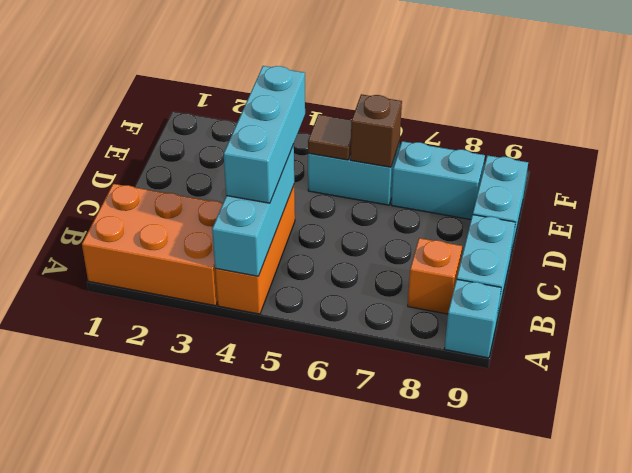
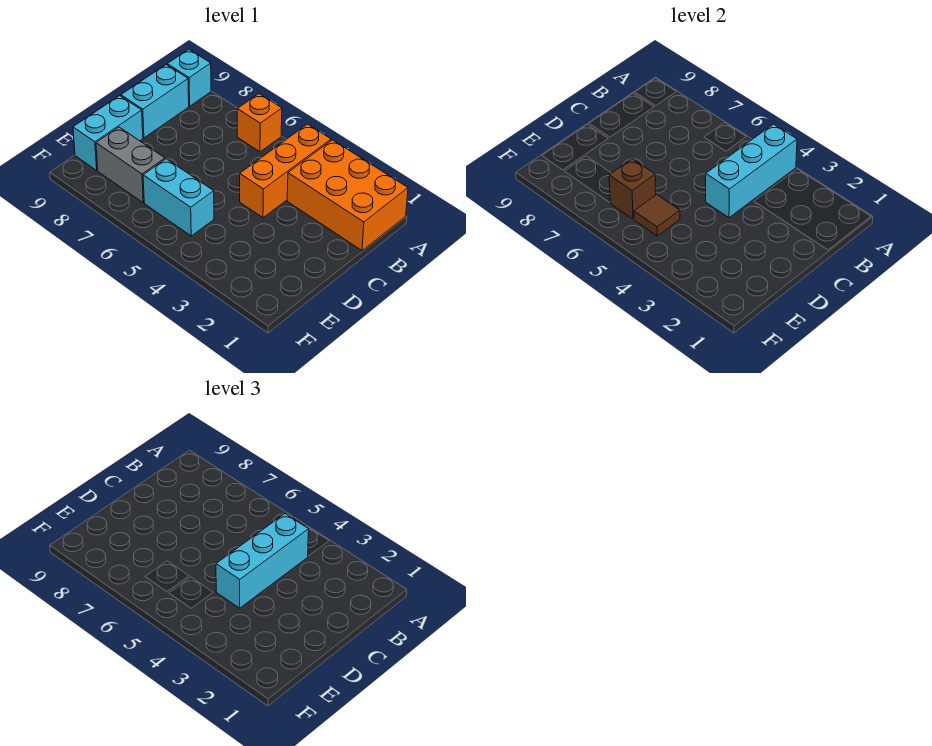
orange 1x1 brick [408,238,462,314] -> orange 1x1 brick moved to [237,94,282,152]
cyan 1x2 brick [391,141,485,219] -> grey 1x2 brick [96,127,165,203]

